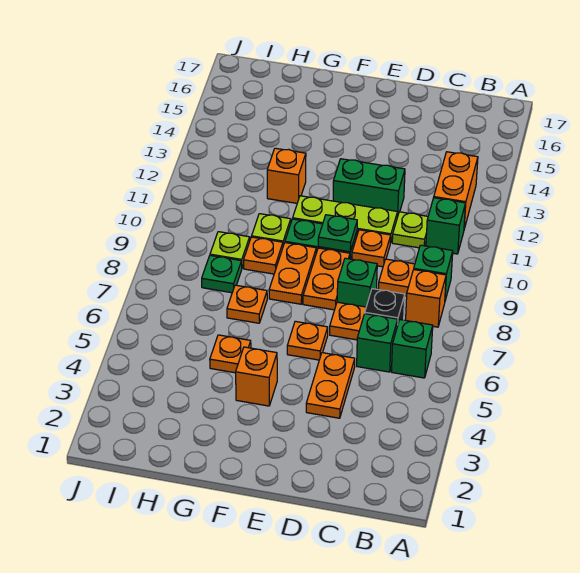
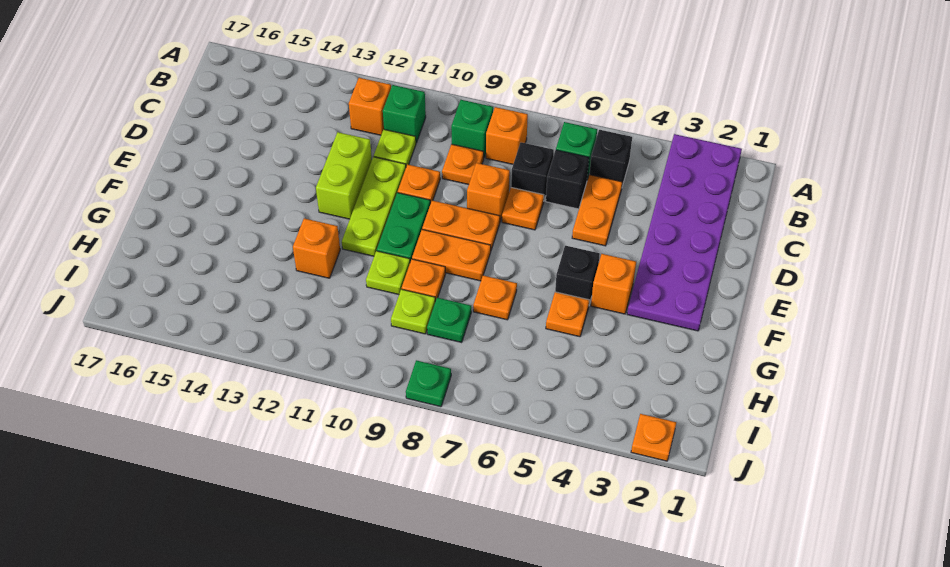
none -> purple 2x6 plate [627,134,742,331]
none -> black 1x1 brick [589,130,632,186]
orange 1x2 brick [434,152,478,229] -> orange 1x1 brick [349,78,391,135]
green 1x1 brick [357,314,398,372] -> black 1x1 brick [546,150,589,209]
orange 1x2 plate [306,353,355,418] -> orange 1x2 plate turned to [572,175,622,246]
green 1x1 brick [337,258,377,307] -> orange 1x1 brick [467,163,510,221]
green 1x2 brick [333,159,405,217] -> lime 1x2 brick [316,132,372,219]
orange 1x1 plate [287,321,328,360] -> orange 1x1 plate moved to [631,414,676,461]
green 1x1 plate [318,215,357,252] -> green 1x1 plate moved to [406,360,451,407]
none -> black 1x1 brick [555,246,600,304]

